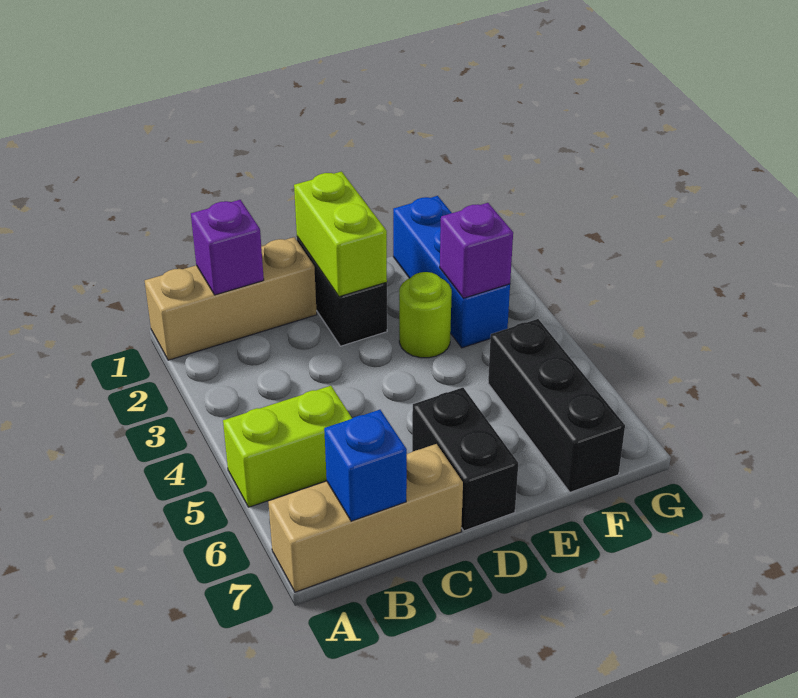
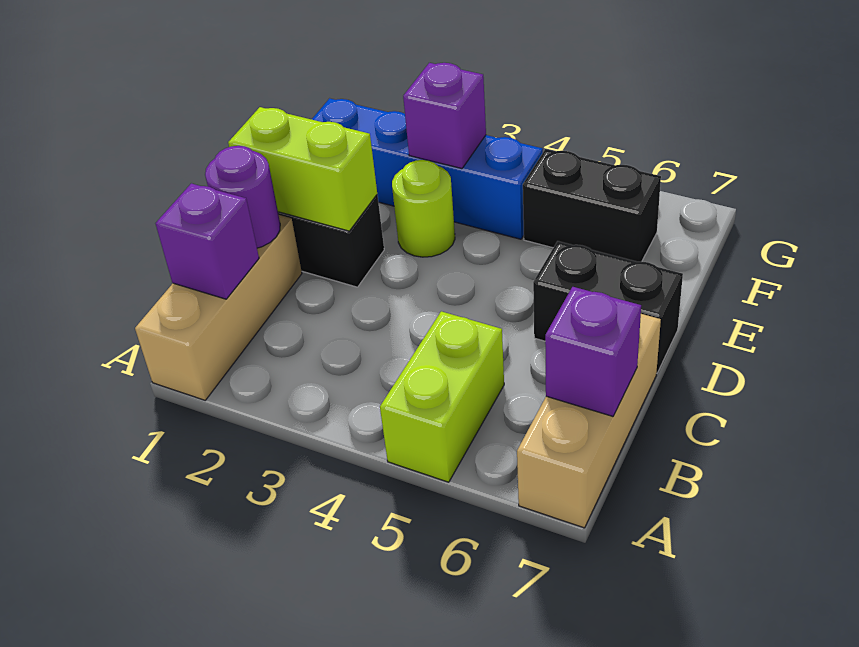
blue 1x1 brick [324,410,407,521] -> purple 1x1 brick [545,287,641,416]
none -> purple 1x1 round brick [205,146,280,248]
blue 1x3 brick [393,196,510,348] -> blue 1x4 brick [312,98,543,239]
black 1x3 brick [488,319,625,492] -> black 1x2 brick [523,149,661,262]

